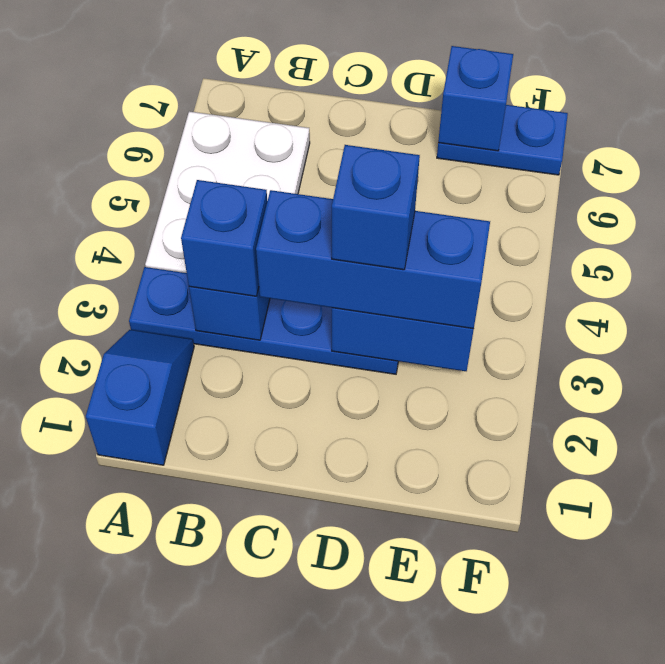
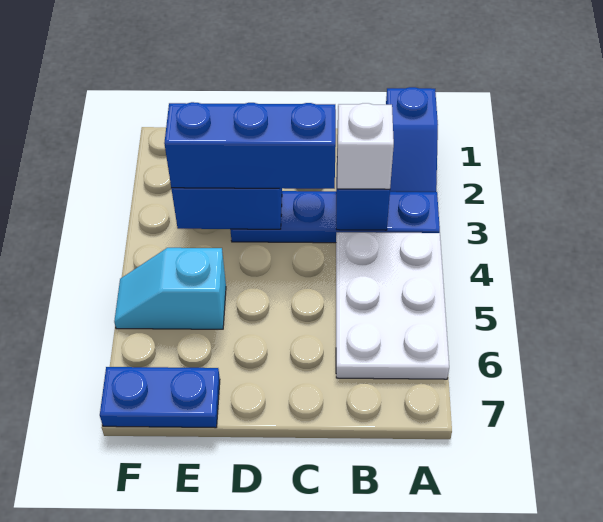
blue 1x1 brick [181,180,267,296] -> white 1x1 brick [337,103,394,189]
blue 1x1 brick [332,145,420,270] -> none
none -> cyan 1x2 slope [114,248,226,329]
blue 1x1 brick [438,46,513,151] -> none

